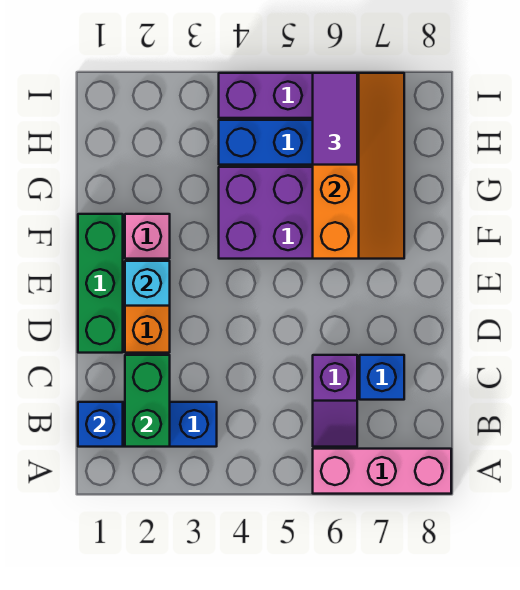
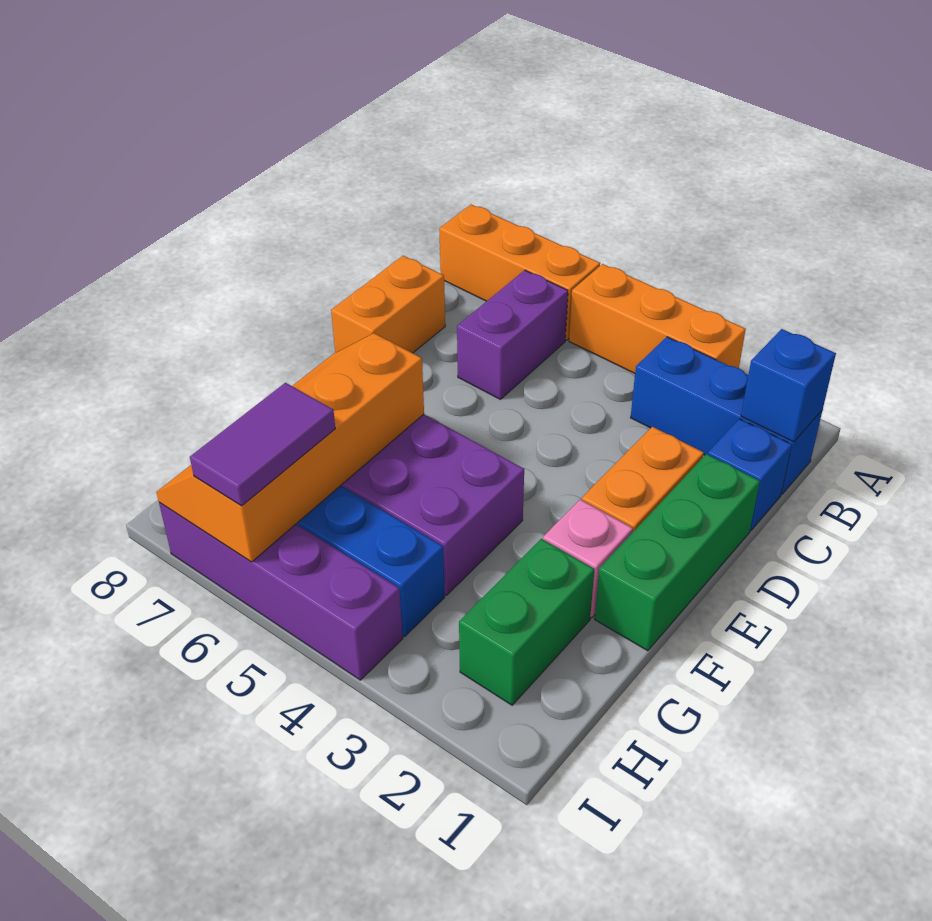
none -> orange 1x3 brick [569,264,746,373]
pink 1x3 brick [313,449,451,494] -> orange 1x3 brick [439,205,600,340]
green 1x2 brick [125,355,170,447] -> green 1x2 brick moved to [459,539,595,705]
purple 1x2 slope [313,355,357,447] -> purple 1x2 brick [457,270,568,399]
blue 1x1 brick [360,355,404,400] -> blue 1x1 brick moved to [708,419,792,530]
none -> orange 1x2 brick [331,256,445,353]
cyan 1x1 brick [125,261,170,306] -> none

